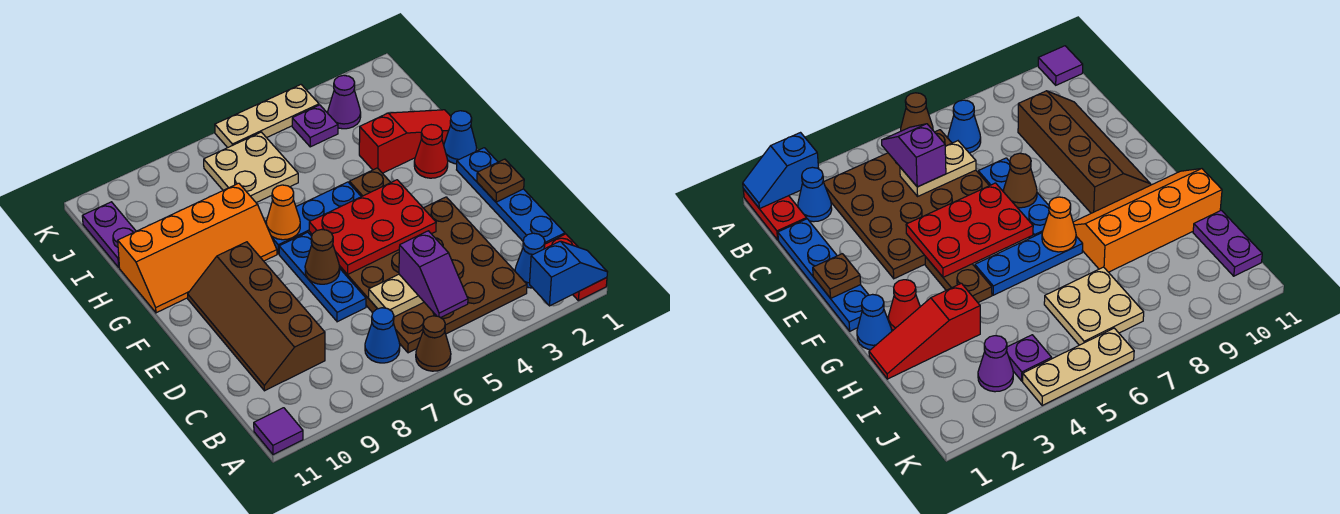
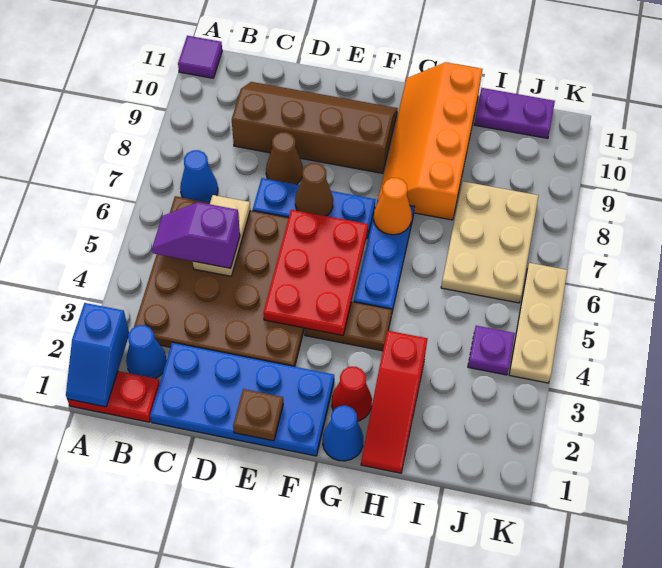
brown 1x1 cone [416,316,451,371] -> brown 1x1 cone moved to [266,132,303,184]
blue 1x4 plate [457,148,565,244] -> blue 2x4 plate [150,343,334,456]
tan 2x2 plate [204,132,298,203] -> tan 2x3 plate [441,181,539,303]
purple 1x1 cone [328,75,361,129] -> none

